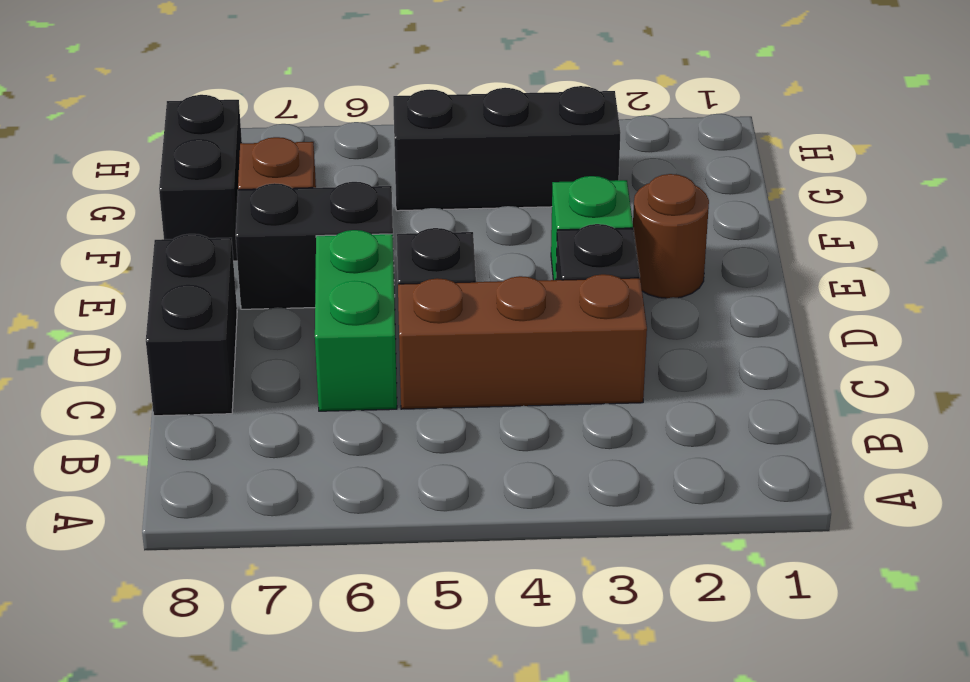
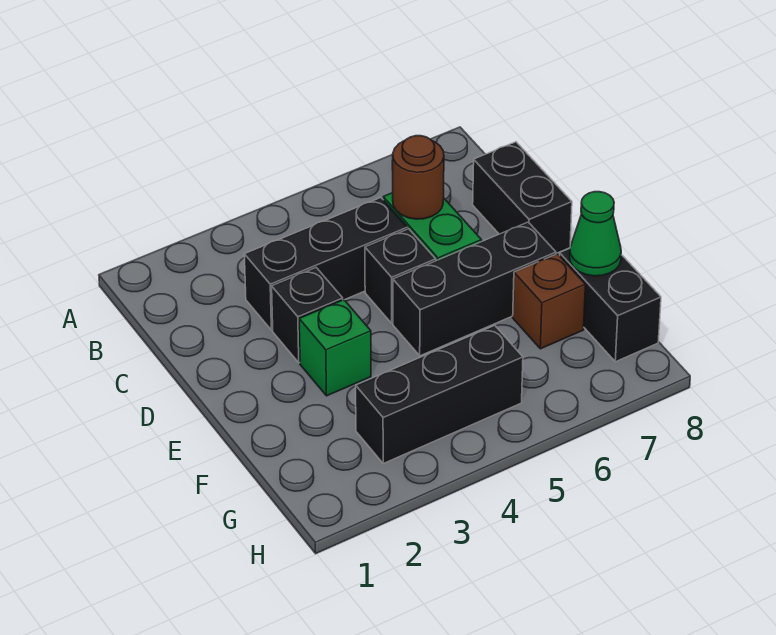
brown 1x3 brick [398,274,647,409] -> black 1x3 brick [244,198,407,330]
brown 1x1 round brick [633,174,709,298] -> brown 1x1 round brick moved to [392,136,444,219]
black 1x2 brick [236,182,395,309] -> black 1x3 brick [393,222,556,356]
none -> green 1x1 cone [570,192,621,276]

